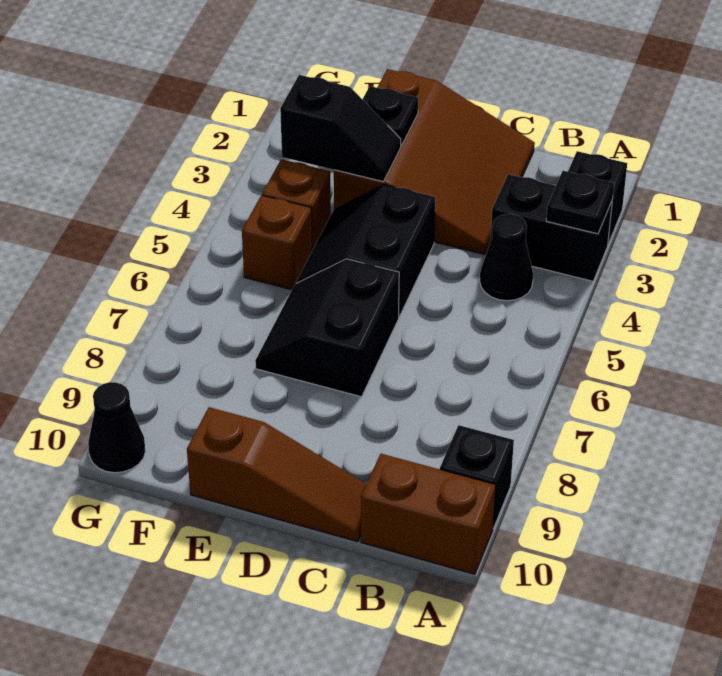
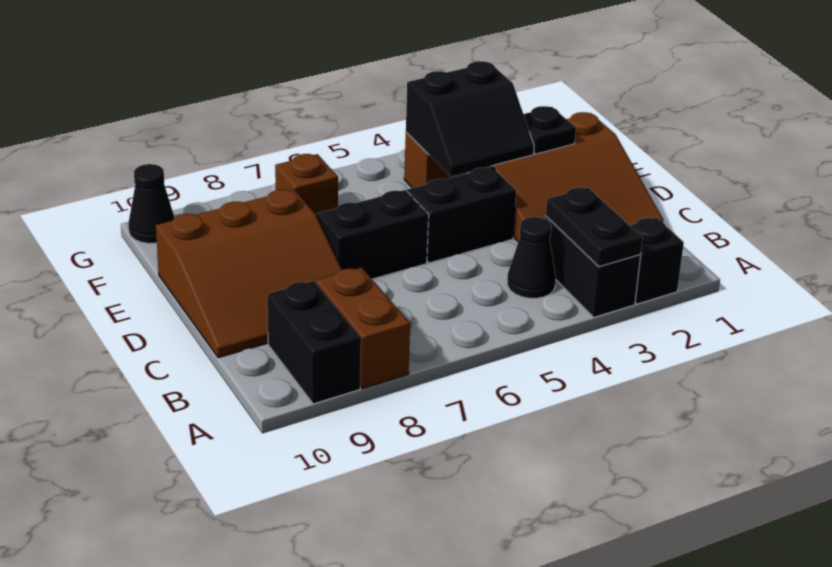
black 1x1 plate [546,171,614,234] -> black 1x2 plate [546,188,643,267]
black 1x1 brick [440,425,514,528] -> black 1x2 brick [267,281,361,404]
brown 1x2 brick [361,454,496,574] -> brown 1x2 brick moved to [316,267,410,389]
brown 1x3 slope [187,407,366,542] -> brown 3x3 slope [156,189,342,358]
black 1x2 slope [280,75,401,181] -> black 2x2 slope [406,61,534,176]
brown 1x1 brick [242,195,312,290] -> brown 1x1 brick moved to [275,154,338,214]

